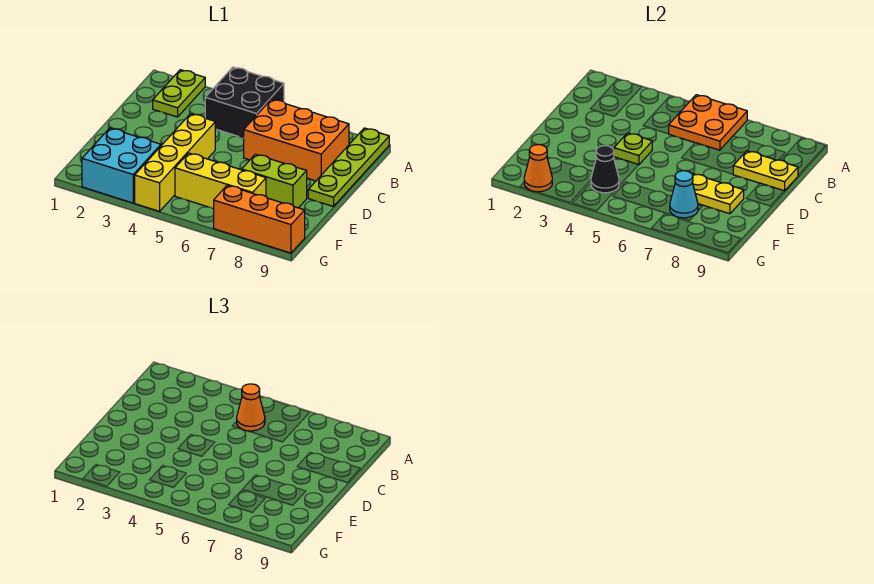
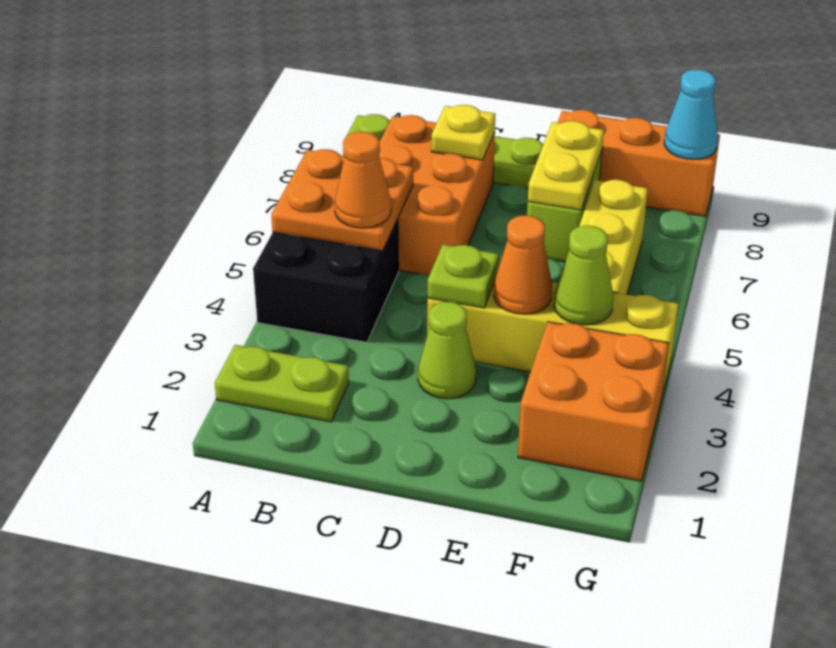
yellow 1x2 plate [733,151,798,191] -> yellow 1x1 plate [431,105,496,160]
none -> lime 1x1 cone [418,302,476,399]
cyan 2x2 brick [82,128,161,203] -> orange 2x2 brick [518,322,669,481]
black 1x1 cone [591,146,619,193] -> lime 1x1 cone [554,226,613,325]
cyan 1x1 cone [670,171,698,218] -> cyan 1x1 cone moved to [664,70,718,159]
orange 1x1 cone [524,145,552,192] -> orange 1x1 cone moved to [494,216,552,314]
orange 1x3 brick [214,185,305,253] -> orange 1x3 brick turned to [558,110,720,216]

